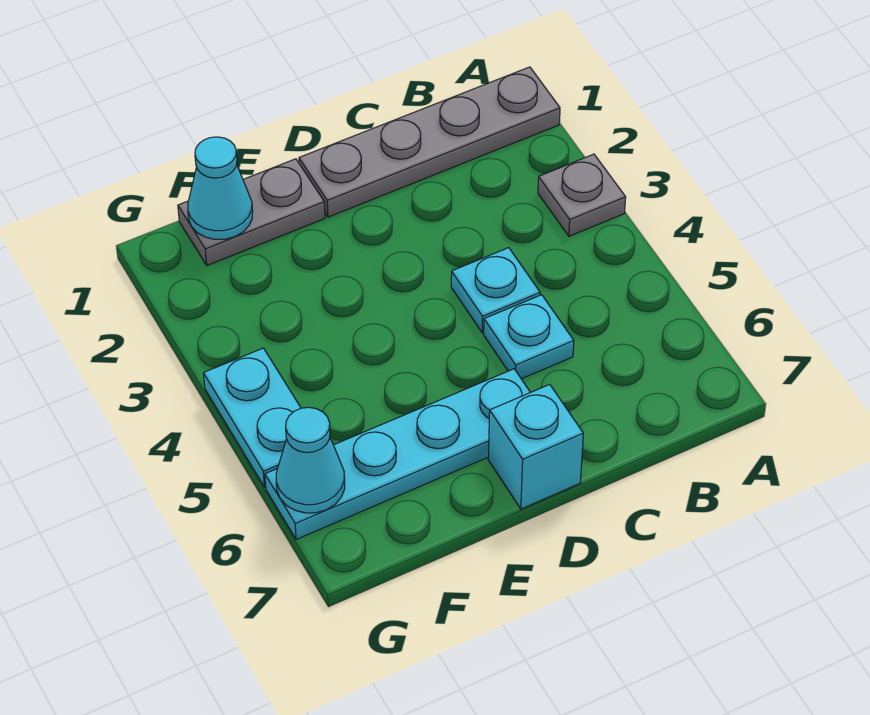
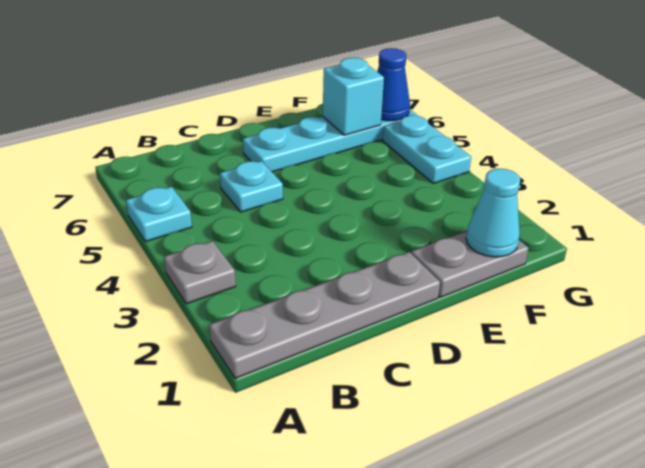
cyan 1x1 plate [451,248,540,333] -> cyan 1x1 plate moved to [126,187,192,242]
cyan 1x1 brick [488,384,583,509] -> cyan 1x1 brick moved to [323,58,384,135]
cyan 1x1 cone [276,407,345,513] -> blue 1x1 cone [377,48,410,121]

